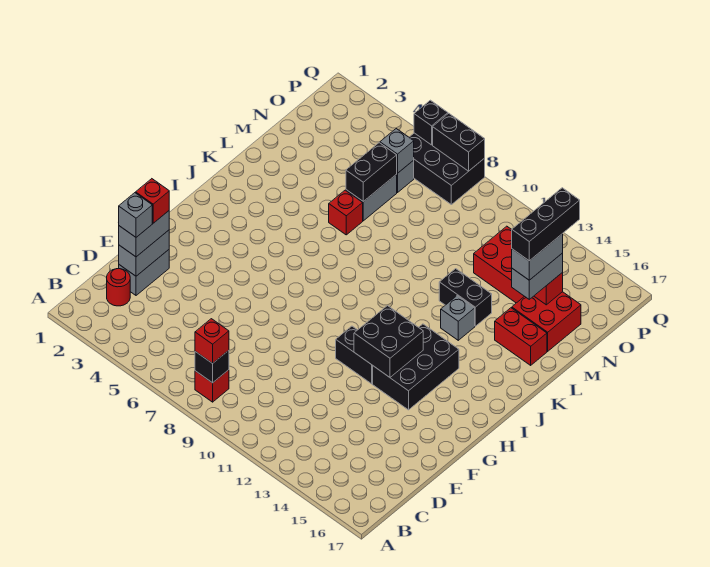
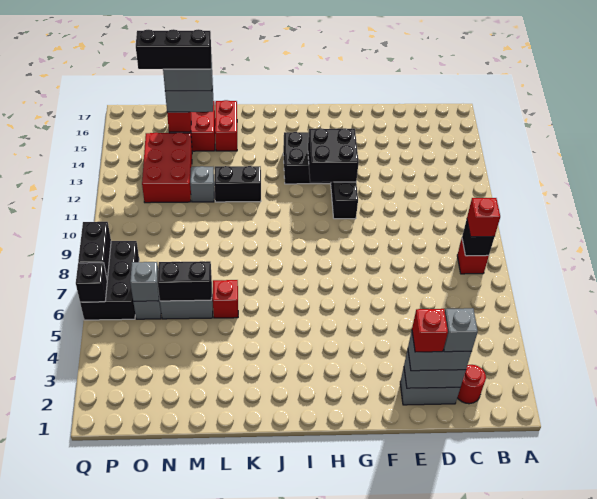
grey 1x1 brick [441,296,475,340] -> grey 1x1 brick moved to [190,166,214,202]
black 1x2 brick [439,269,492,326] -> black 1x2 brick turned to [214,166,261,202]

